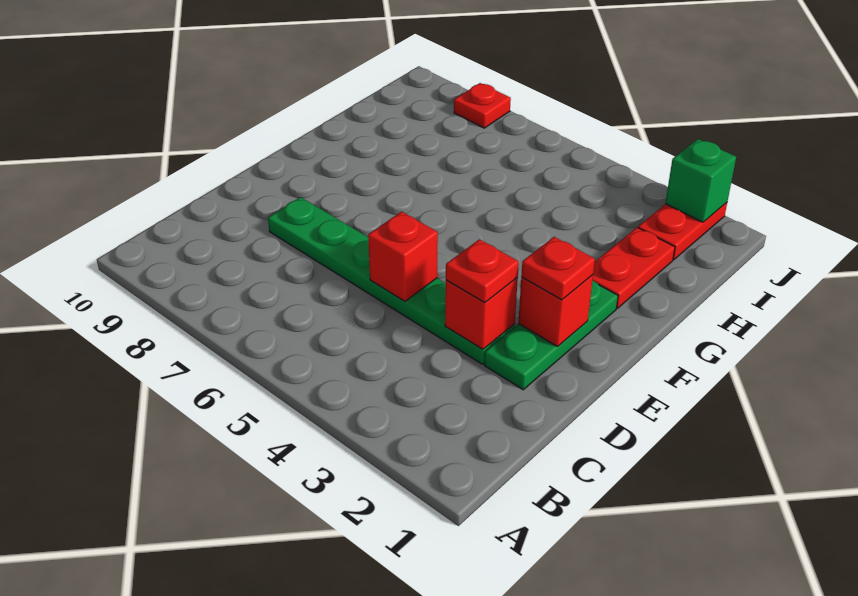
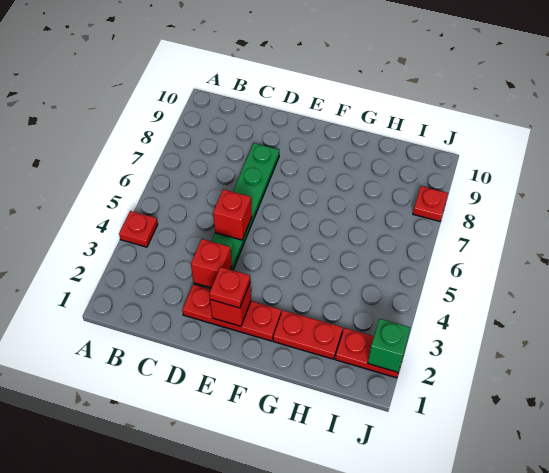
green 1x3 plate [484,281,618,390] -> red 1x3 plate [182,284,281,341]
red 1x1 plate [446,239,519,303] -> red 1x1 plate moved to [119,211,158,247]

